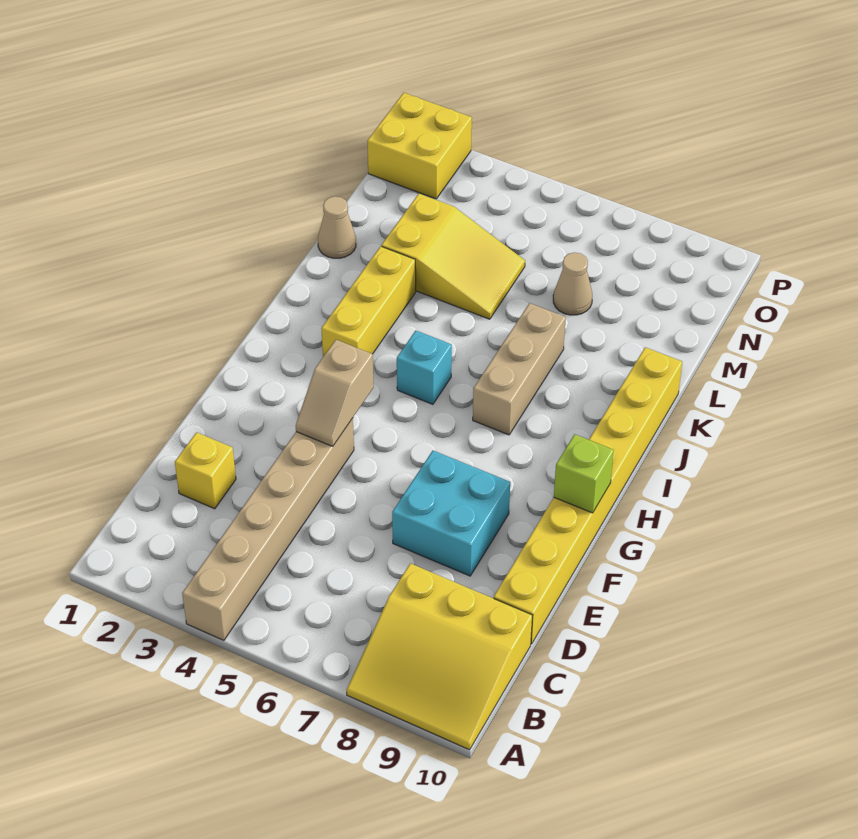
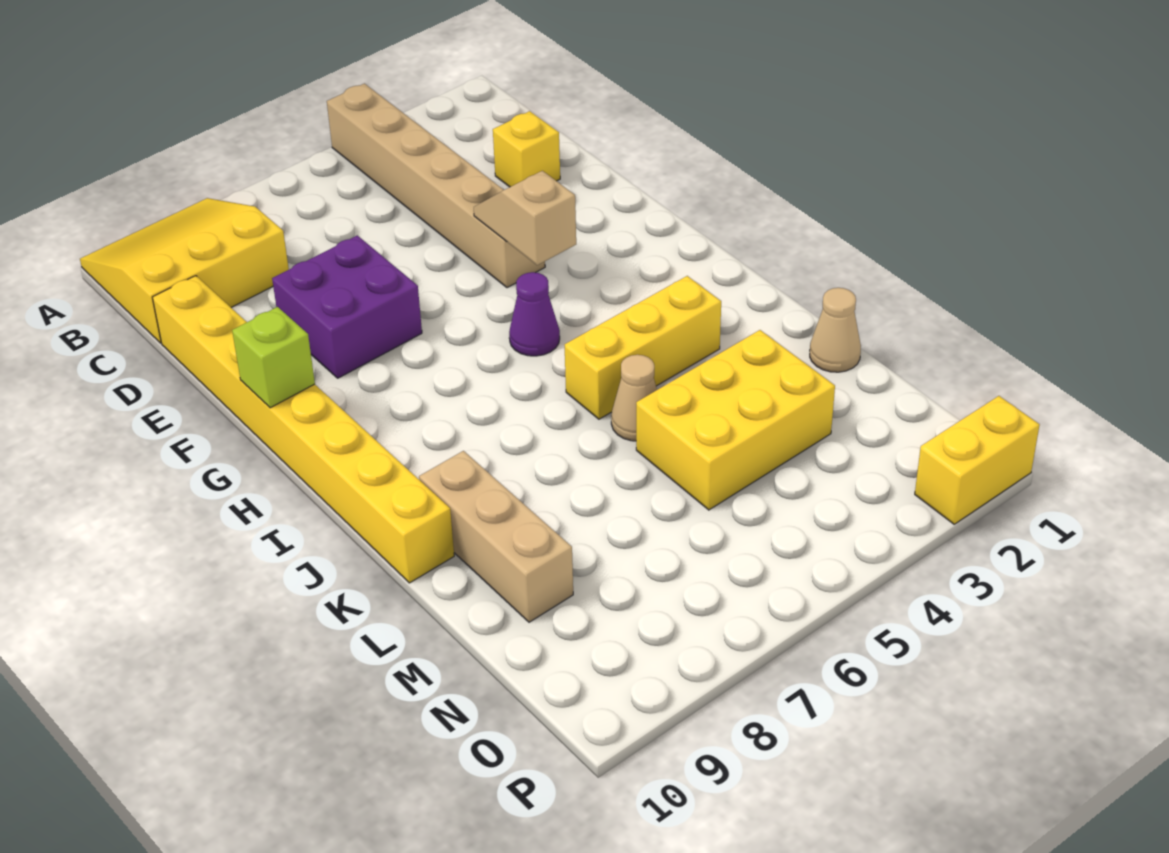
cyan 2x2 brick [392,451,510,576] -> purple 2x2 brick [272,235,422,378]
none -> purple 1x1 cone [509,272,560,356]
yellow 1x3 brick [321,246,416,357] -> yellow 1x3 brick turned to [565,276,721,419]
cyan 1x1 brick [397,331,452,404] -> none
tan 1x3 brick [473,303,566,435] -> tan 1x3 brick moved to [419,451,573,622]
yellow 2x3 slope [381,194,525,319] -> yellow 2x3 brick [636,330,835,510]
tan 1x1 cone [553,252,592,315] -> tan 1x1 cone moved to [611,355,657,441]
yellow 2x2 brick [367,93,472,199] -> yellow 1x2 brick [915,396,1040,524]

